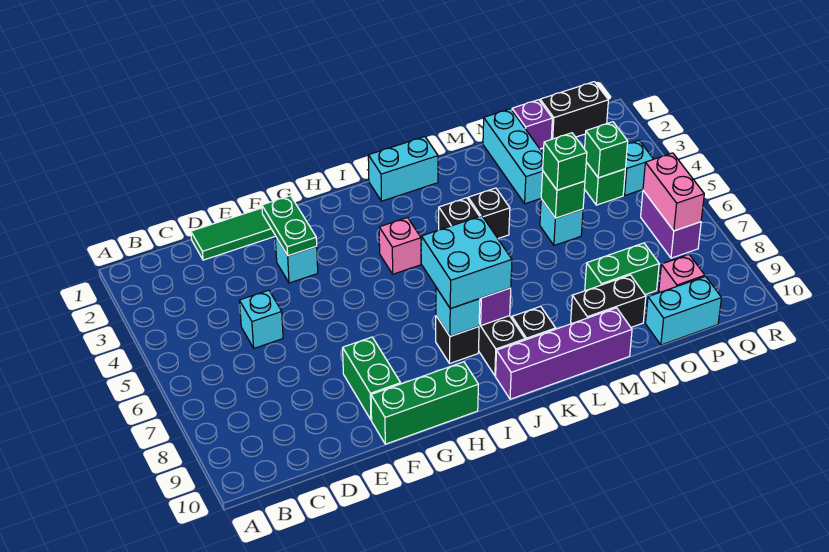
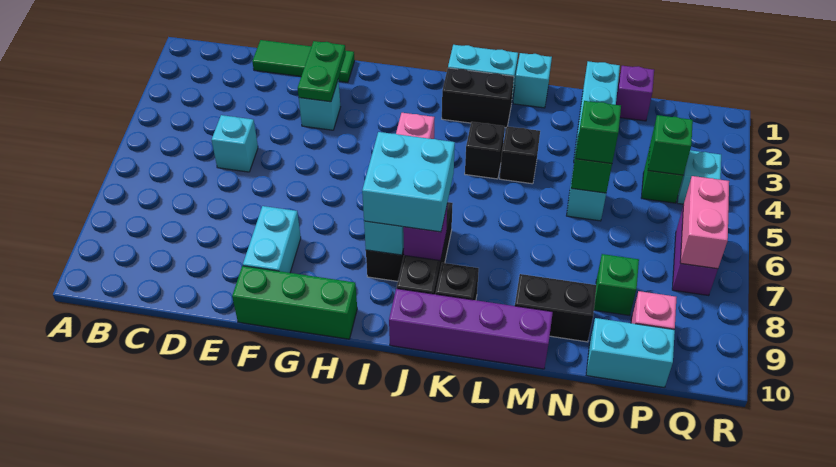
green 1x2 brick [343,337,401,420] -> cyan 1x2 brick [243,206,301,273]
none -> cyan 1x1 brick [513,53,552,108]
green 1x2 brick [585,243,659,295] -> green 1x1 brick [594,254,639,316]
black 1x2 brick [540,82,608,139] -> black 1x2 brick moved to [442,68,514,128]

